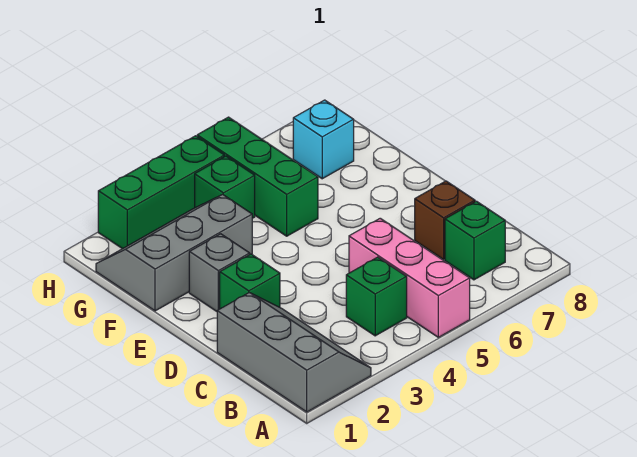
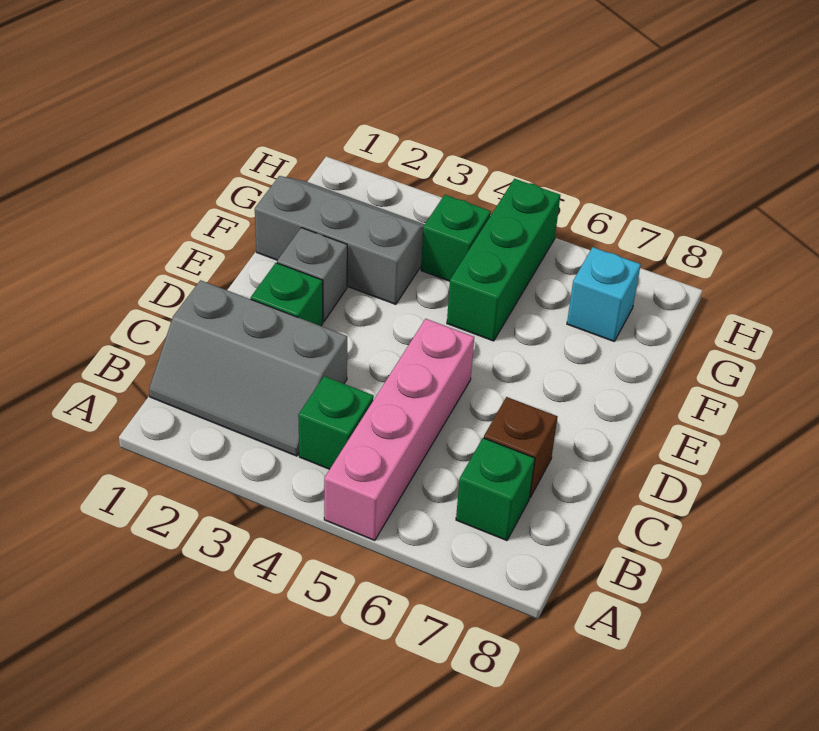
grey 2x3 slope [217,292,371,412] -> grey 2x3 slope turned to [149,280,347,456]
pink 1x3 brick [349,218,470,337] -> pink 1x4 brick [324,319,474,541]
green 1x3 brick [98,136,224,249] -> none

